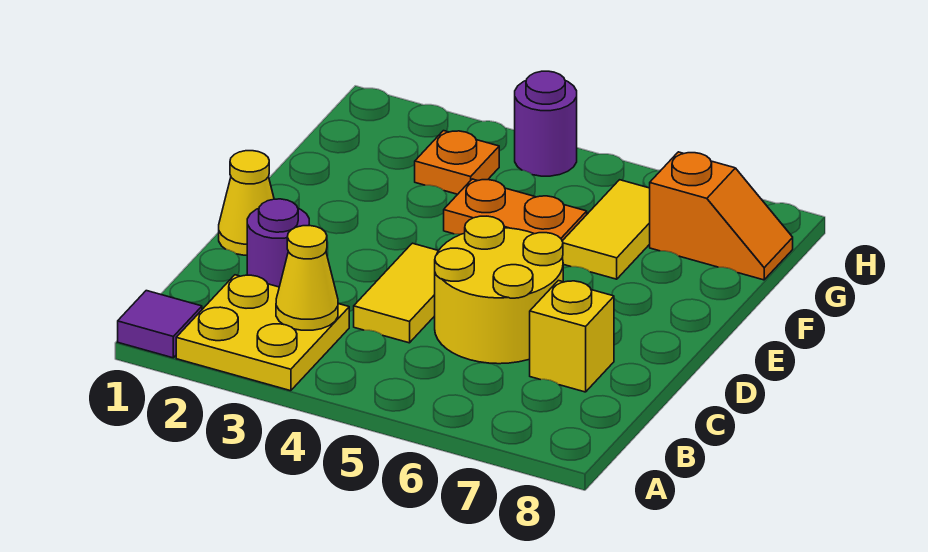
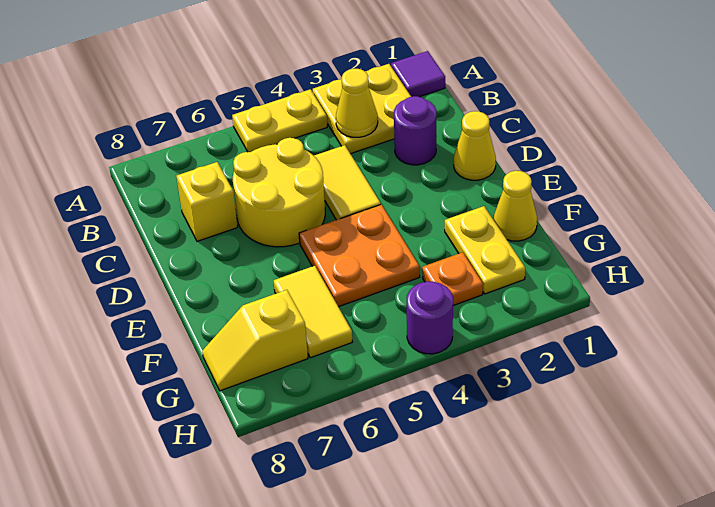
none -> yellow 1x2 plate [232,89,327,152]
none -> yellow 1x1 cone [494,171,537,241]
none -> yellow 1x2 plate [445,206,525,294]
orange 1x2 plate [444,179,587,241] -> orange 2x2 plate [299,204,420,307]
orange 1x2 slope [650,152,793,280] -> yellow 1x2 slope [202,290,308,391]

